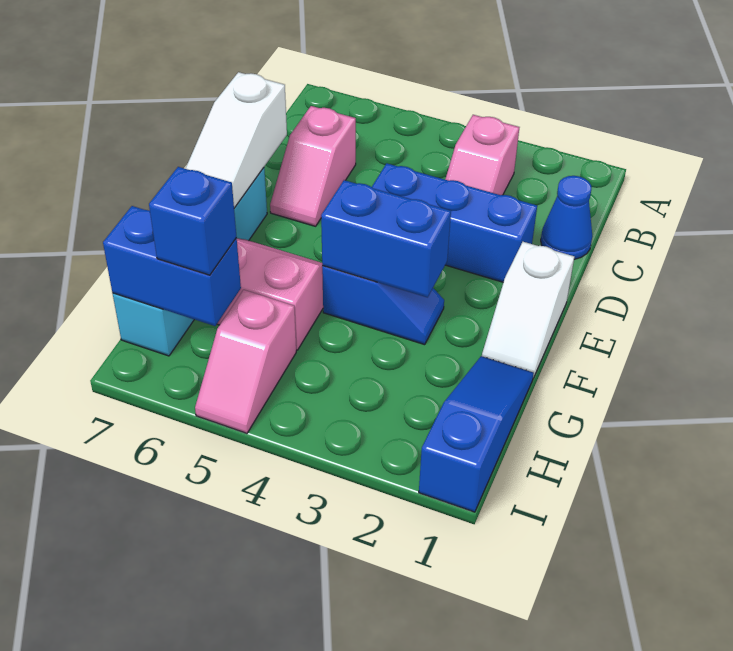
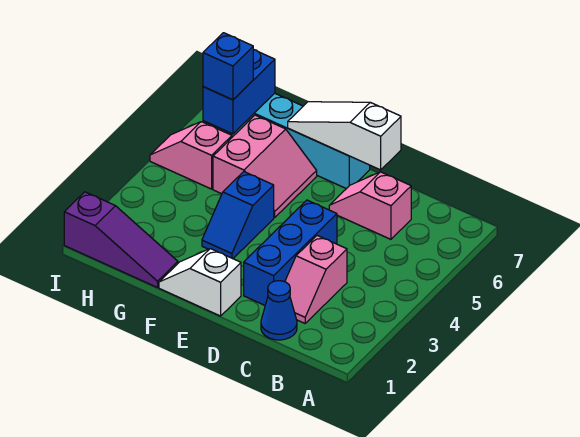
pink 1x2 slope [445,115,519,195] -> pink 1x2 slope turned to [285,236,347,323]
blue 1x2 brick [321,180,451,297] -> none
blue 1x3 slope [419,356,534,512] -> purple 1x3 slope [64,192,178,288]

